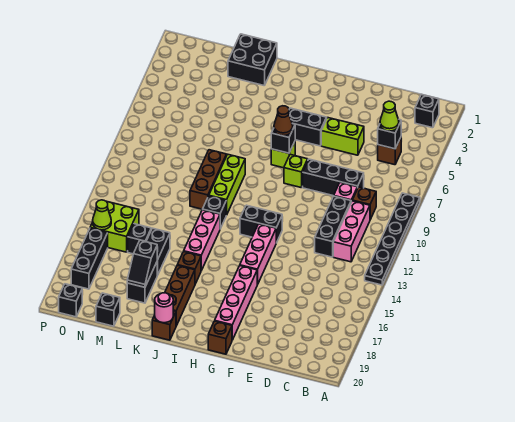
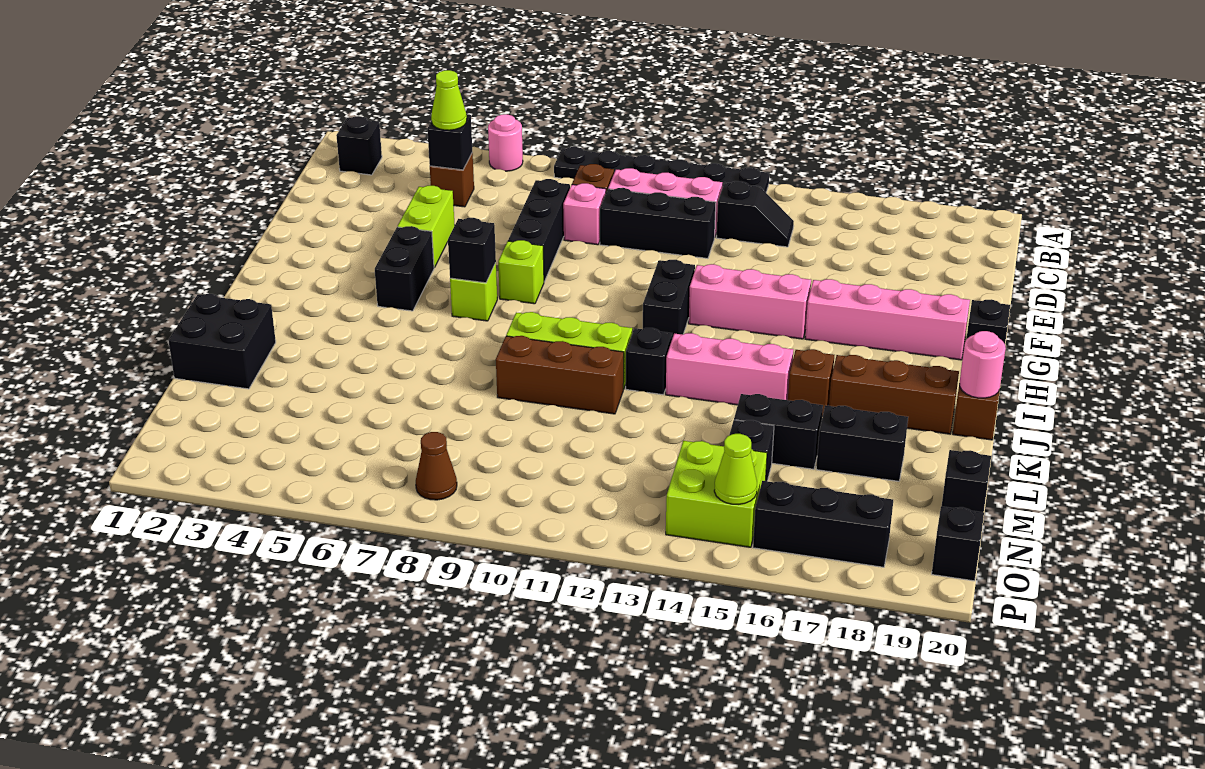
none -> pink 1x1 round brick [488,114,523,171]
brown 1x1 brick [208,321,232,354] -> black 1x1 brick [967,299,1010,344]
brown 1x1 cone [274,106,293,136] -> brown 1x1 cone moved to [416,432,457,500]
black 1x2 slope [127,240,157,287] -> black 1x2 slope moved to [717,181,794,247]

